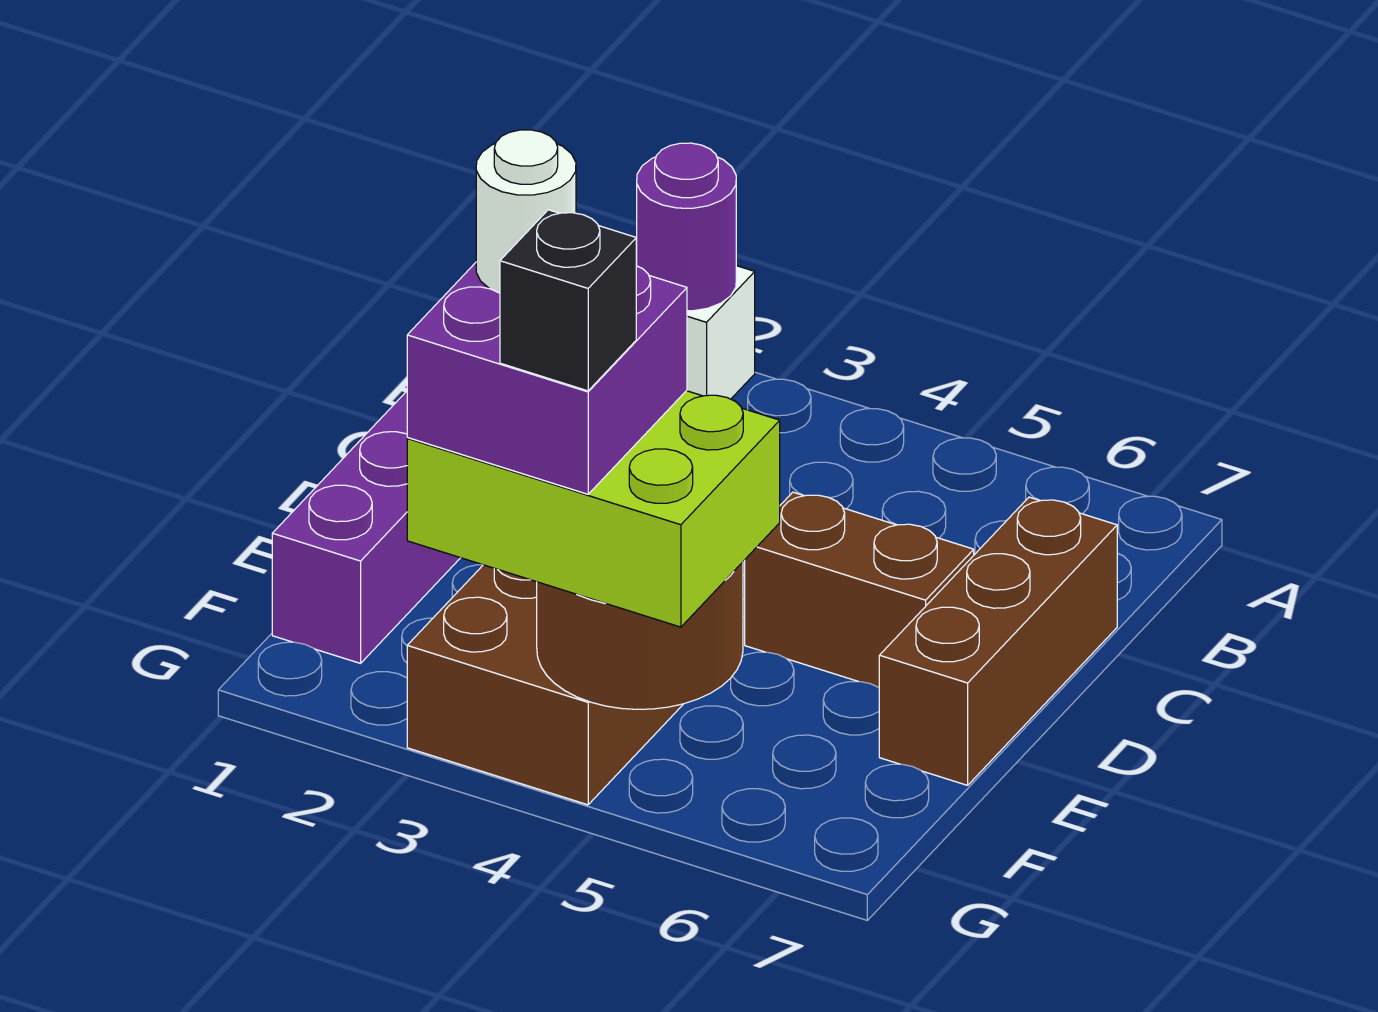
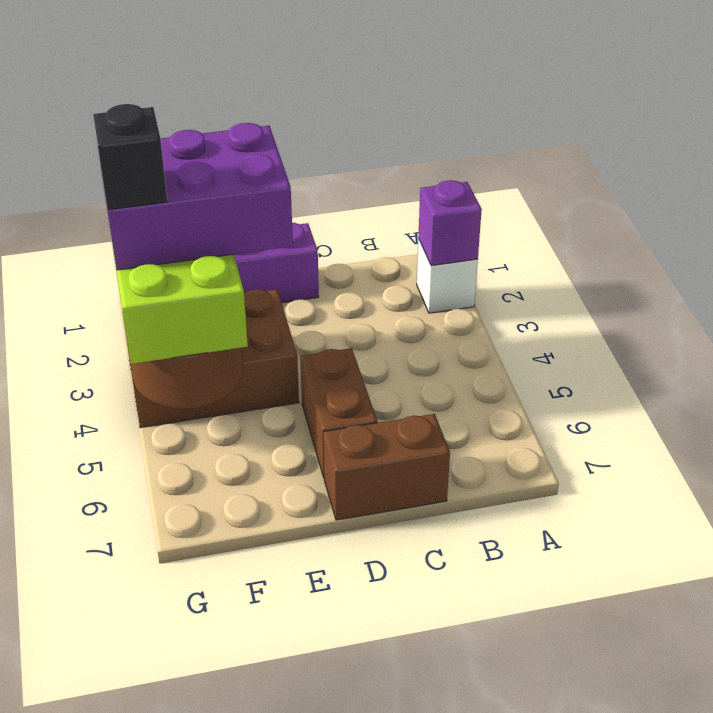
purple 1x1 round brick [636,143,736,311] -> purple 1x1 brick [418,180,482,266]
brown 1x3 brick [879,497,1117,785] -> brown 1x2 brick [323,414,450,520]
purple 2x2 brick [407,263,687,494] -> purple 2x3 brick [99,123,293,270]
white 1x1 round brick [476,130,576,293] -> none

